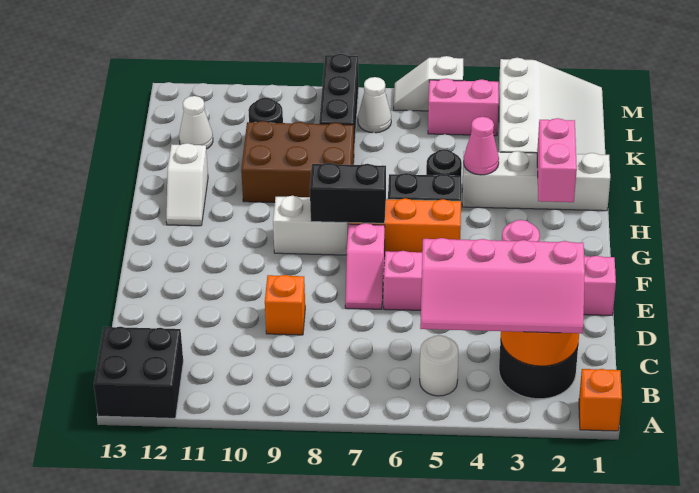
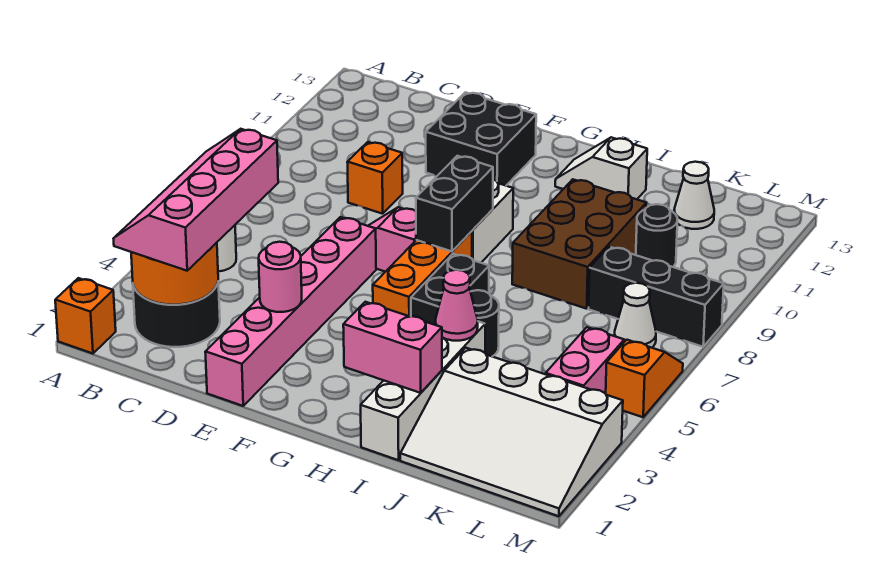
black 2x2 brick [94,327,183,418] -> black 2x2 brick moved to [426,92,536,186]
white 1x2 slope [394,56,463,111] -> orange 1x2 slope [606,340,683,417]

